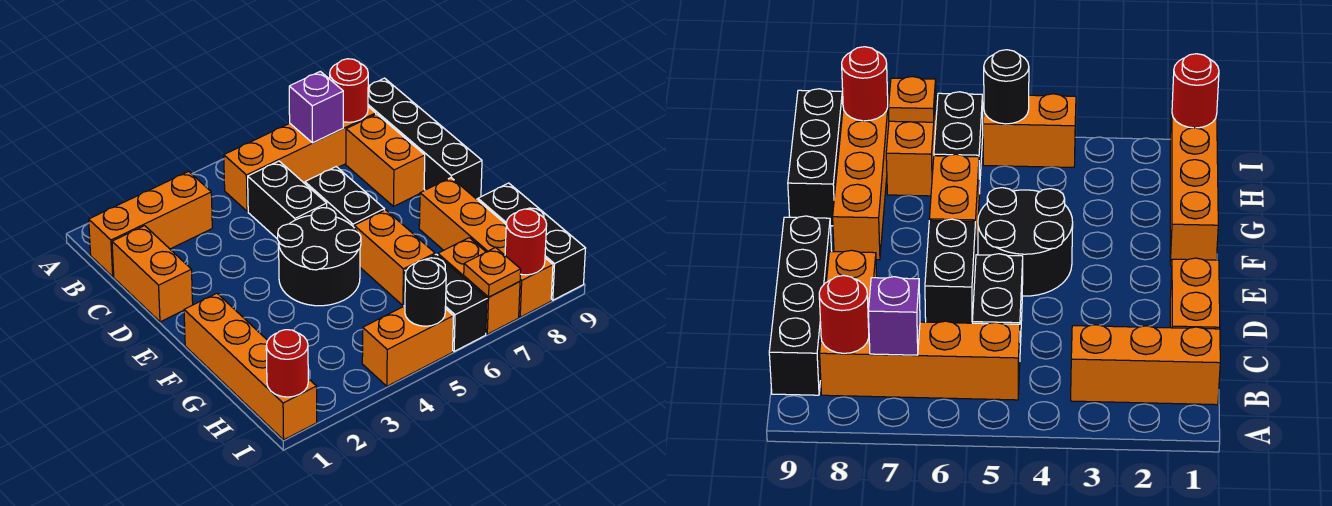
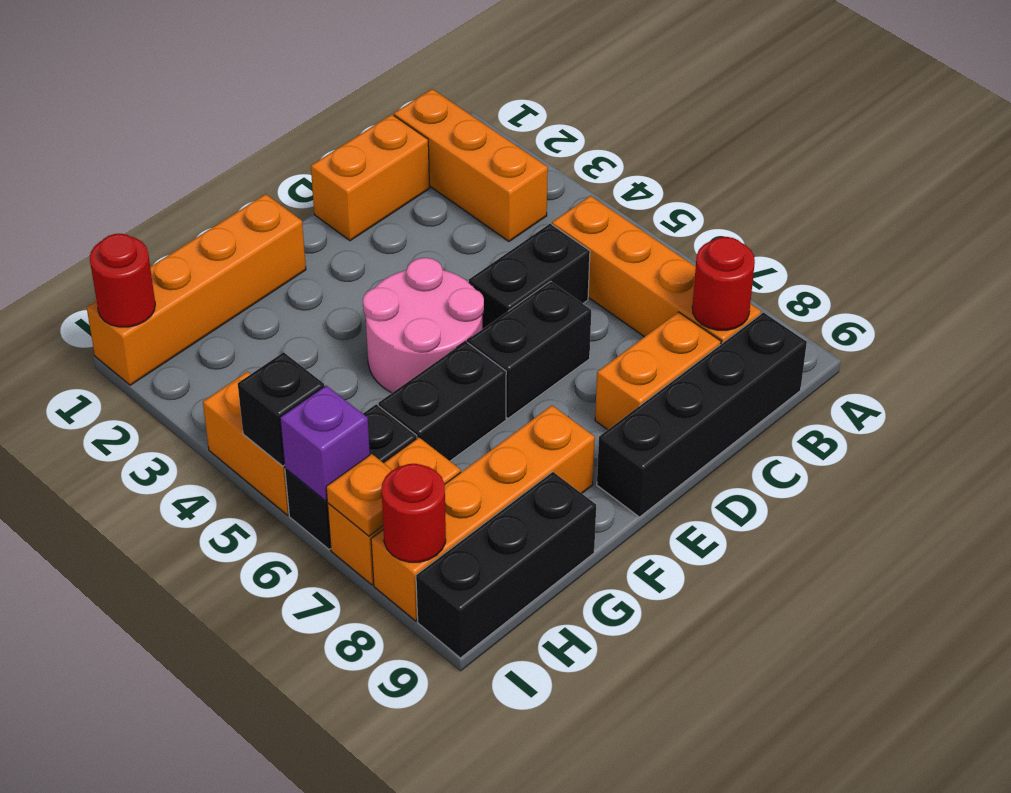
purple 1x1 brick [289,71,343,143] -> purple 1x1 brick moved to [280,386,370,501]
black 2x2 round brick [278,208,361,306] -> pink 2x2 round brick [363,258,484,393]
orange 1x2 brick [354,210,435,305] -> black 1x2 brick [378,341,506,461]
black 1x1 round brick [405,260,446,326] -> black 1x1 brick [238,352,324,466]

